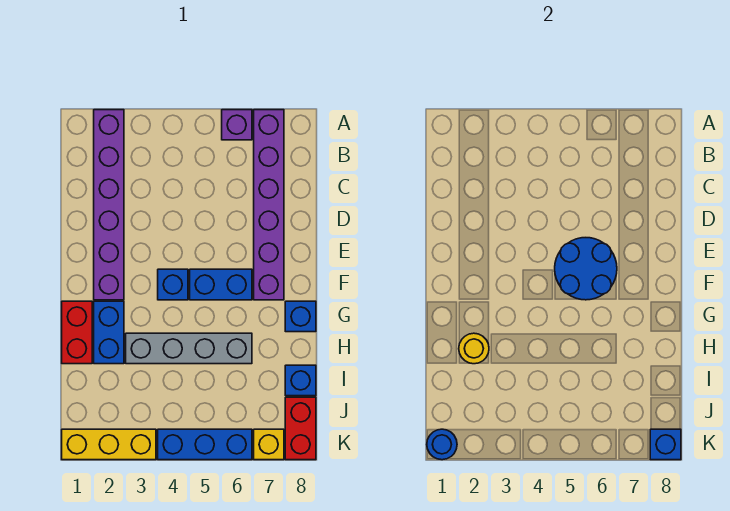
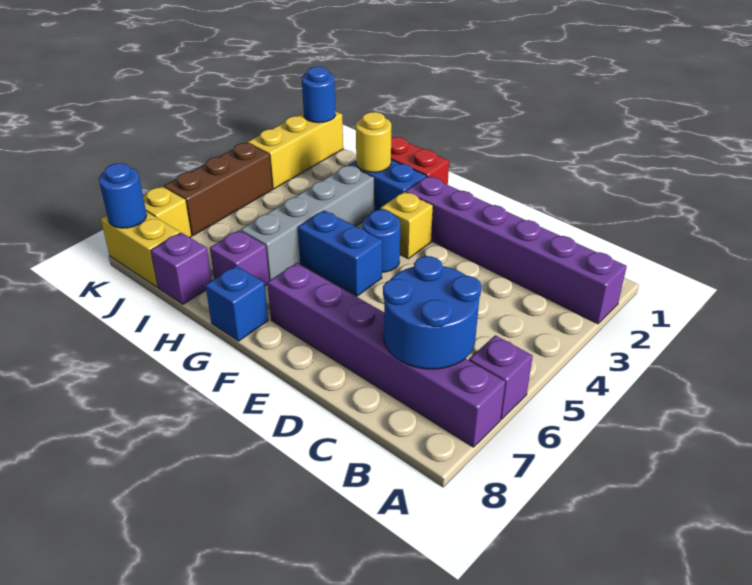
blue 2x2 round brick [555,238,617,300] -> blue 2x2 round brick moved to [383,256,481,369]
none -> yellow 1x1 brick [381,192,433,259]
blue 1x1 brick [158,269,188,300] -> blue 1x1 round brick [363,210,400,272]
blue 1x2 brick [190,269,252,300] -> blue 1x2 brick turned to [298,211,382,296]
none -> purple 1x1 brick [210,230,269,286]
blue 1x1 brick [285,365,316,396] -> purple 1x1 brick [151,233,212,304]
red 1x2 brick [285,397,316,460] -> yellow 1x2 brick [101,212,180,287]
blue 1x3 brick [158,429,252,460] -> brown 1x3 brick [164,143,273,236]
blue 1x1 brick [650,429,681,460] -> blue 1x1 round brick [99,163,147,228]

